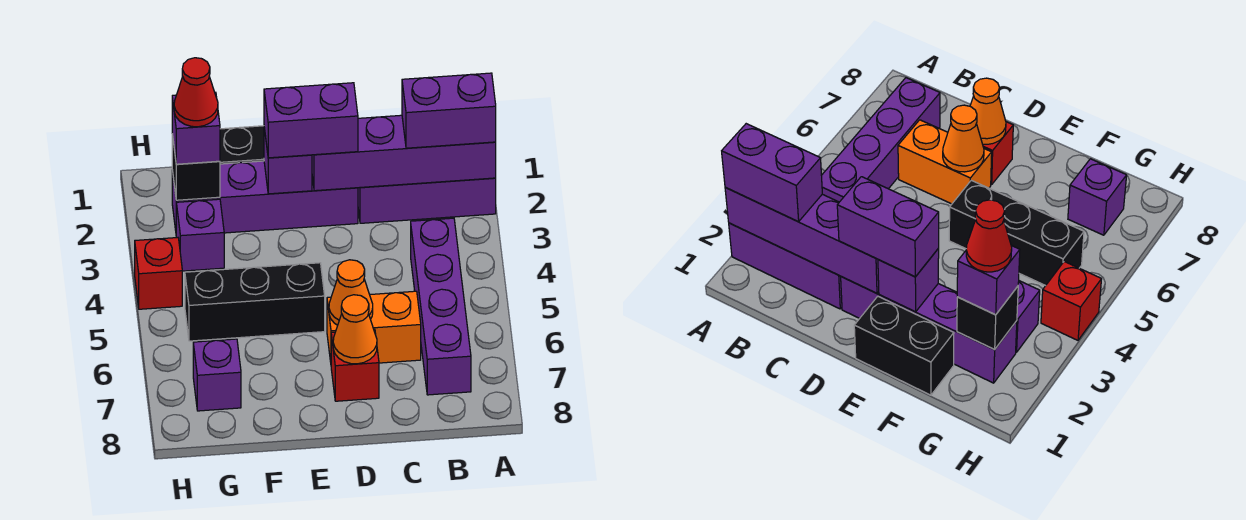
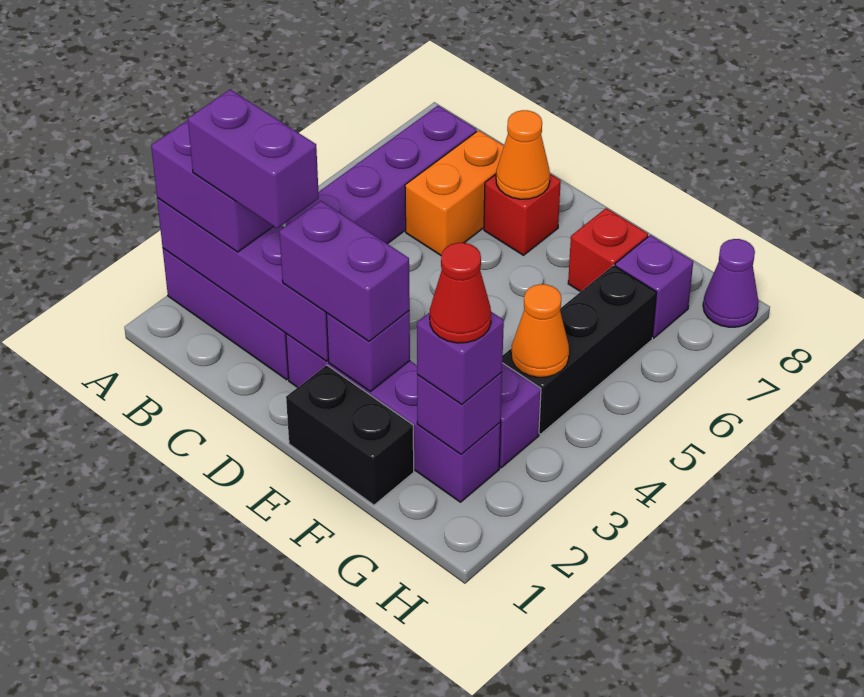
none -> purple 1x2 brick [188,89,319,228]
orange 1x2 brick [327,291,421,363] -> orange 1x2 brick turned to [405,130,504,255]
orange 1x1 cone [329,260,373,325] -> orange 1x1 cone moved to [511,284,569,377]
black 1x3 brick [185,263,325,341] -> black 1x3 brick turned to [502,265,657,434]
black 1x1 brick [172,134,220,200] -> purple 1x1 brick [417,372,502,454]
red 1x1 brick [135,238,182,309] -> red 1x1 brick moved to [568,208,648,292]
none -> purple 1x1 cone [703,239,758,327]

